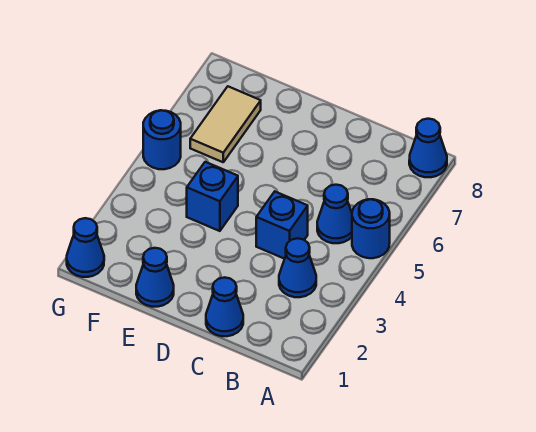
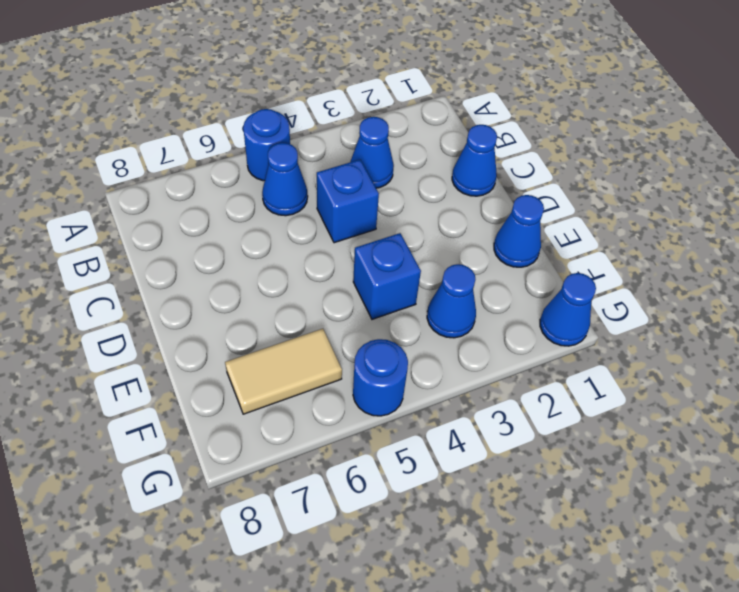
blue 1x1 cone [409,119,447,177] -> blue 1x1 cone moved to [427,264,476,338]

